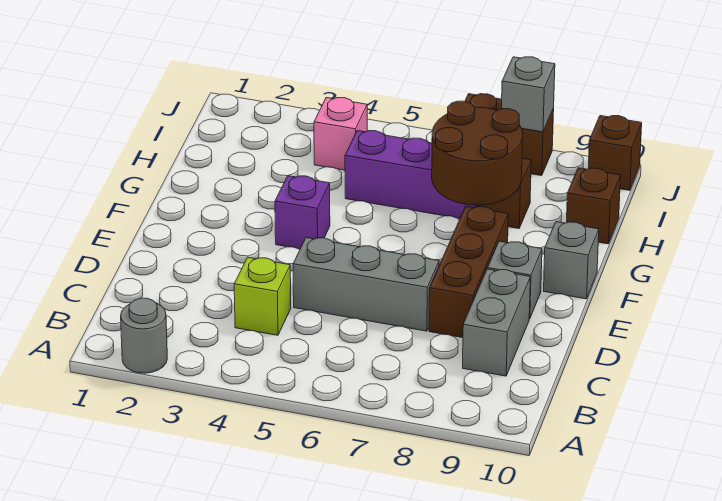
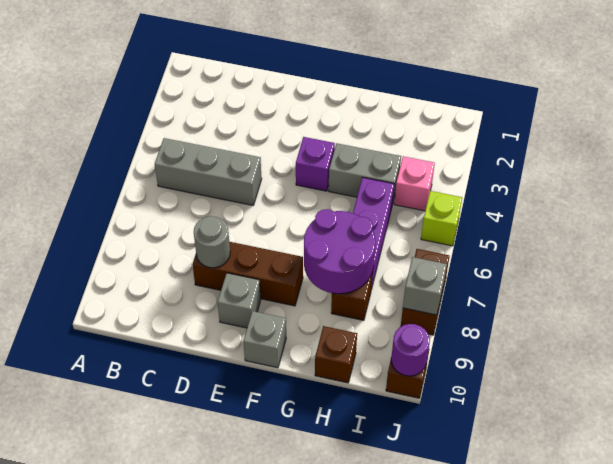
grey 1x1 round brick [121,298,167,373] -> grey 1x1 round brick moved to [194,216,230,268]
lime 1x1 brick [234,257,291,335] -> lime 1x1 brick moved to [421,191,462,246]
grey 1x2 brick [463,269,530,376] -> grey 1x2 brick moved to [329,143,401,201]
grey 1x3 brick [293,238,439,331] -> grey 1x3 brick turned to [155,138,262,205]
brown 2x2 round brick [432,101,523,205] -> purple 2x2 round brick [304,209,375,294]
none -> purple 1x1 round brick [391,324,430,376]

